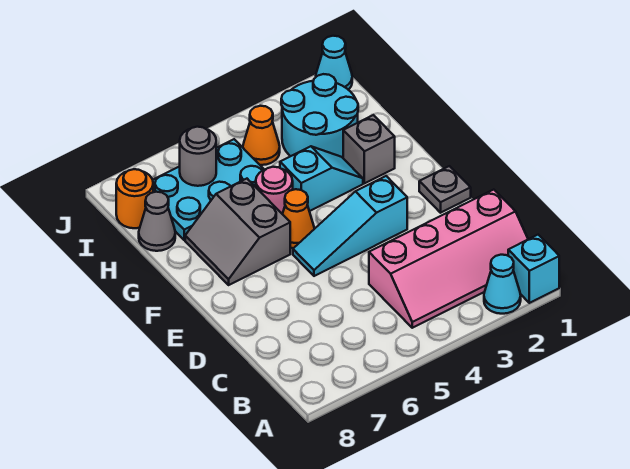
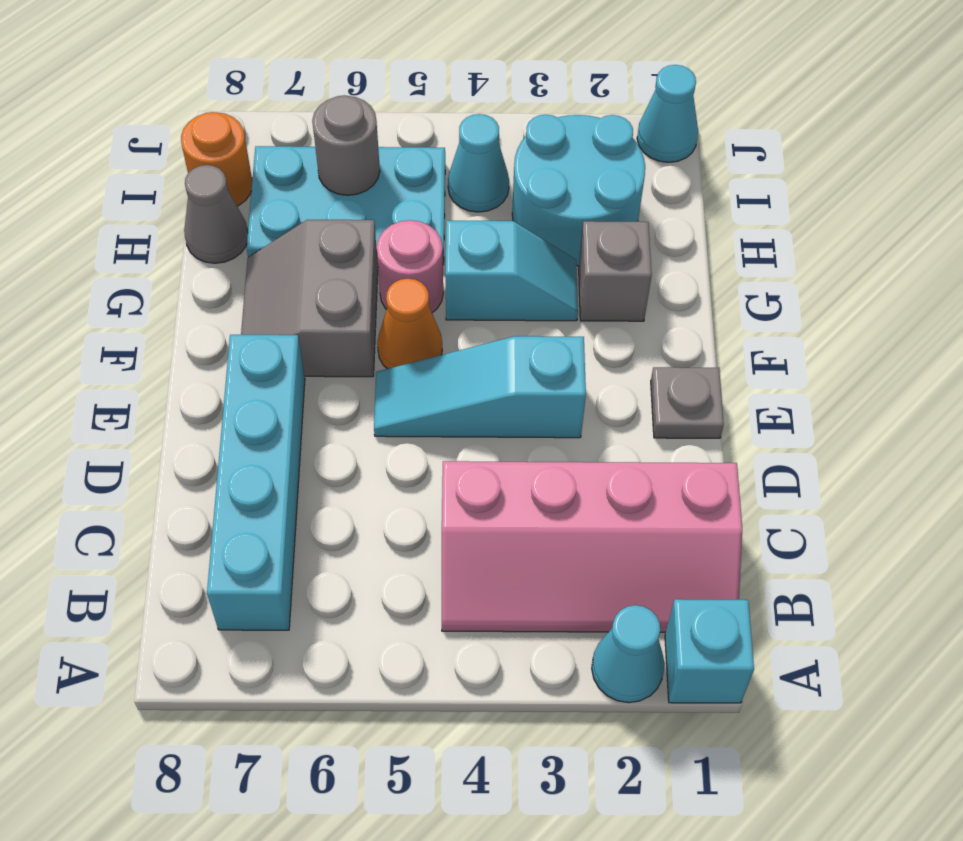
none -> cyan 1x4 brick [207,335,305,630]
orange 1x1 cone [243,106,280,165] -> cyan 1x1 cone [448,114,509,212]

